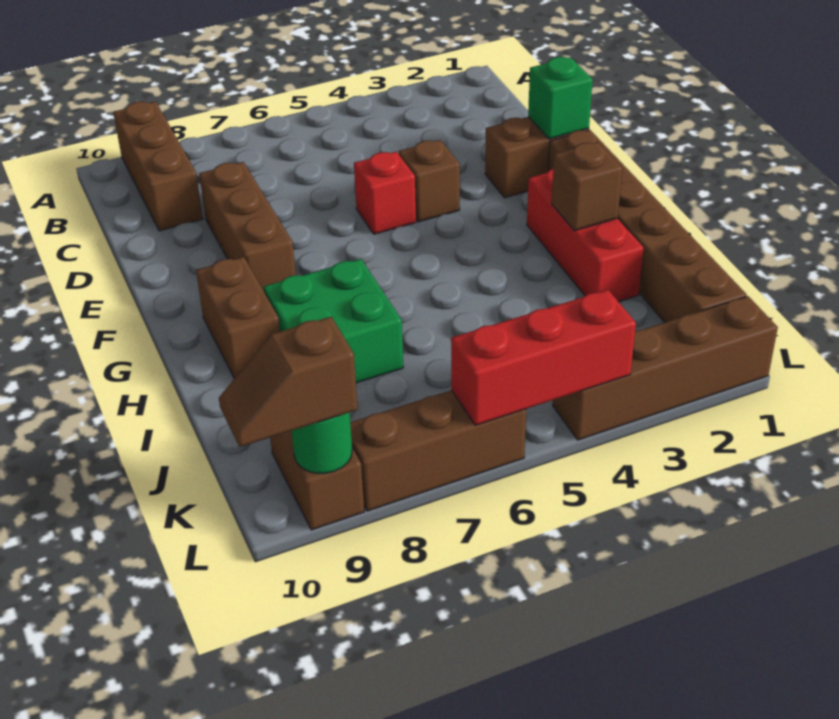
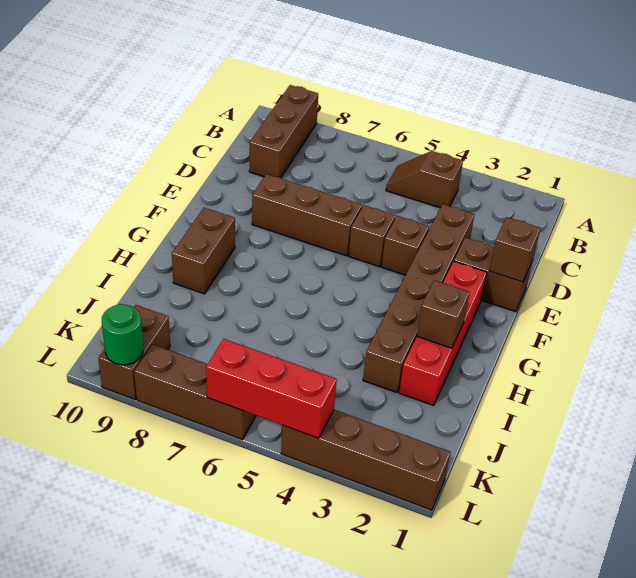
brown 1x3 brick [199,162,296,291] -> brown 1x3 brick turned to [252,174,362,256]
green 1x1 brick [528,57,593,139] -> brown 1x1 brick [489,217,540,282]
red 1x1 brick [354,152,416,234] -> brown 1x1 brick [349,205,395,267]
brown 1x6 brick [548,130,747,322] -> brown 1x6 brick moved to [363,204,474,392]
red 1x3 brick [527,169,644,302] -> red 1x4 brick [399,261,487,406]
green 2x2 brick [264,259,403,383] -> none
brown 1x2 slope [219,317,358,447] -> brown 1x2 slope moved to [386,151,463,208]

